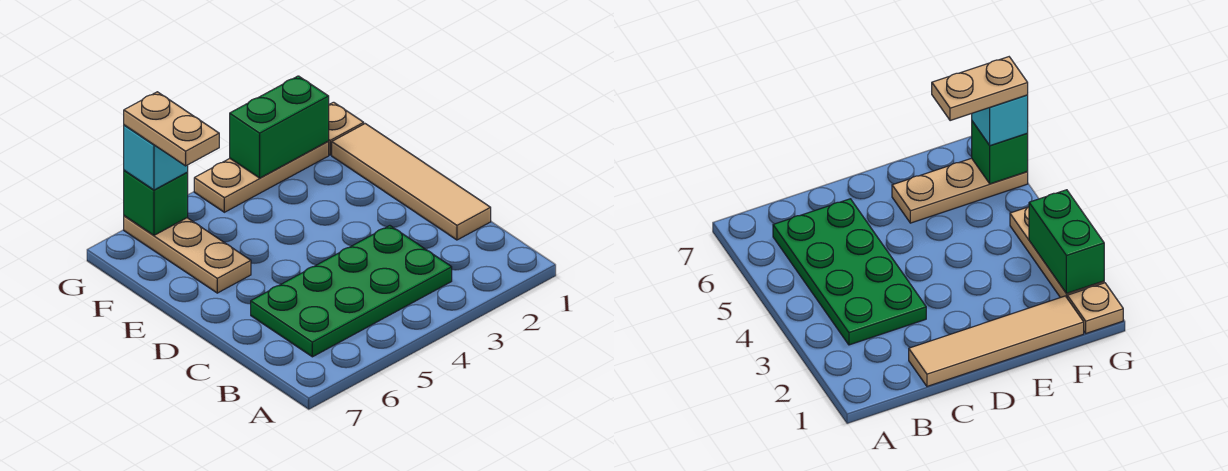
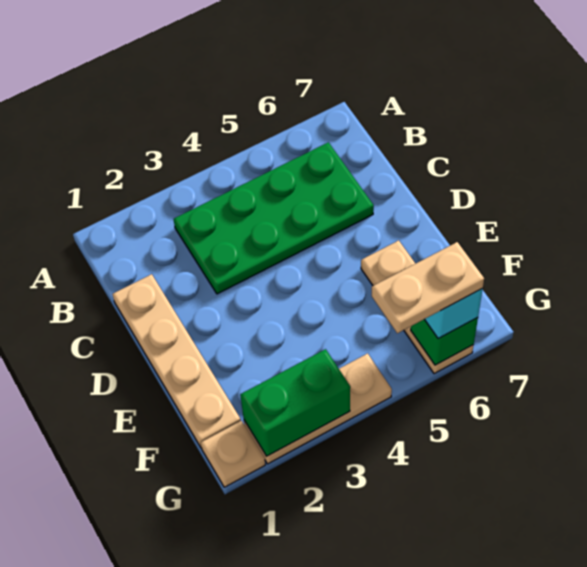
tan 1x4 tile [332,124,491,240] -> tan 1x4 plate [113,274,241,448]
tan 1x2 plate [124,92,219,166] -> tan 1x2 plate turned to [372,242,484,333]

